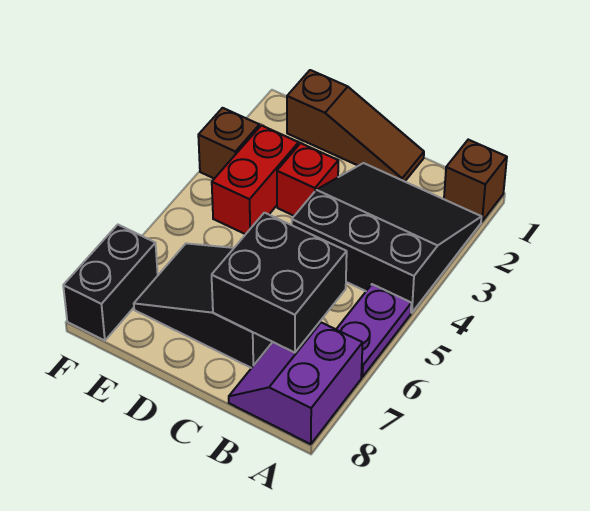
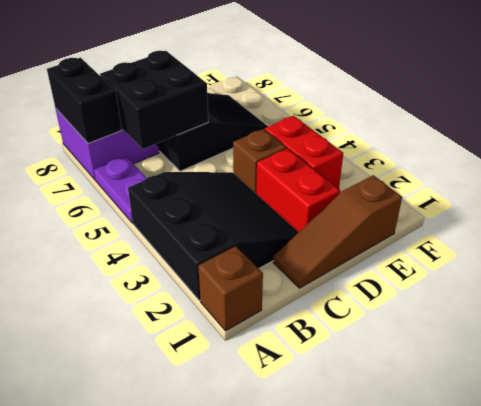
black 3x3 slope [292,163,481,313] -> black 3x3 slope turned to [128,172,299,301]
red 1x1 brick [277,143,338,216] -> red 1x2 brick [256,148,340,232]
brown 1x1 brick [198,108,259,179] -> brown 1x1 brick moved to [233,129,286,194]
black 1x2 brick [63,225,158,341] -> black 1x2 brick moved to [47,58,122,143]

